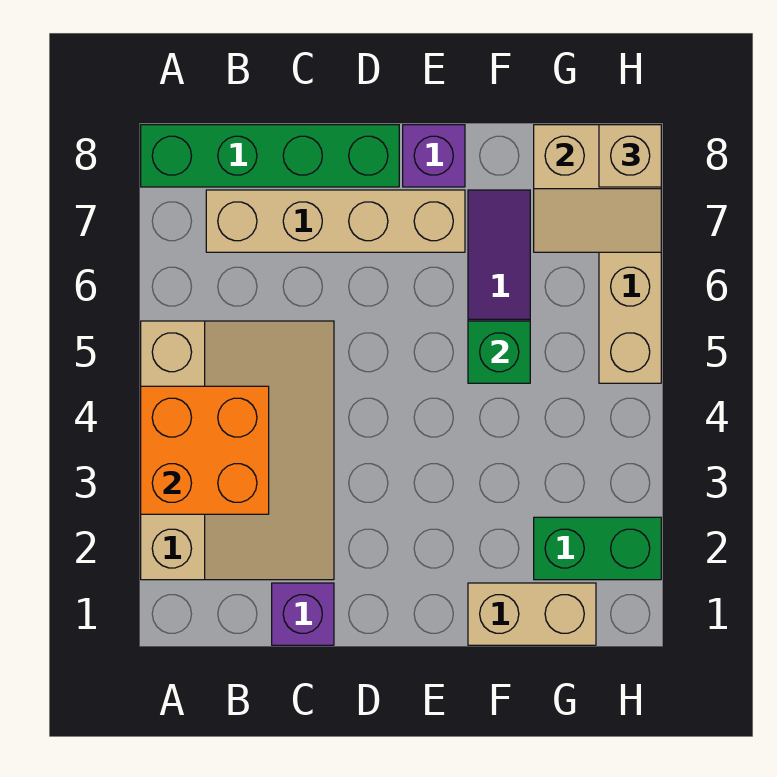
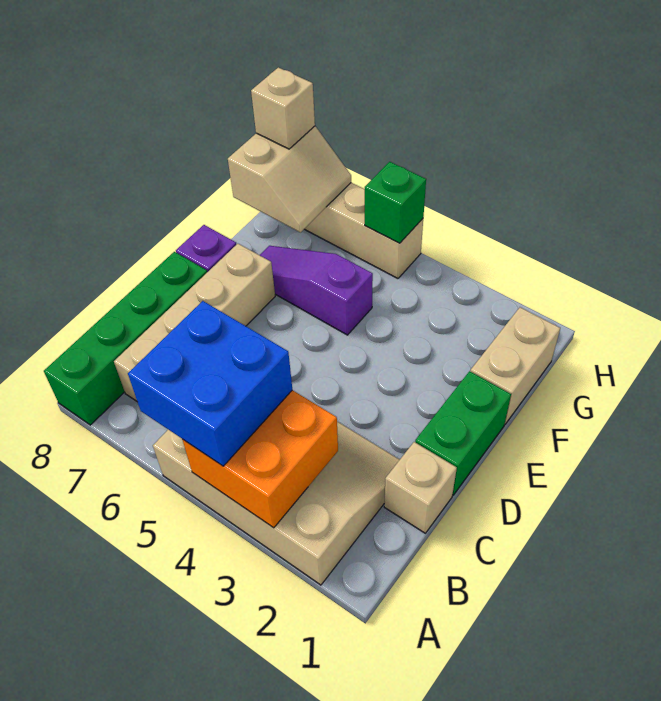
none -> blue 2x2 brick [128,301,292,466]
purple 1x1 brick [272,583,334,645] -> tan 1x1 brick [384,442,457,533]
green 1x1 brick [468,321,530,383] -> green 1x1 brick moved to [365,162,426,243]
green 1x2 brick [534,517,661,580] -> green 1x2 brick moved to [415,371,511,495]

